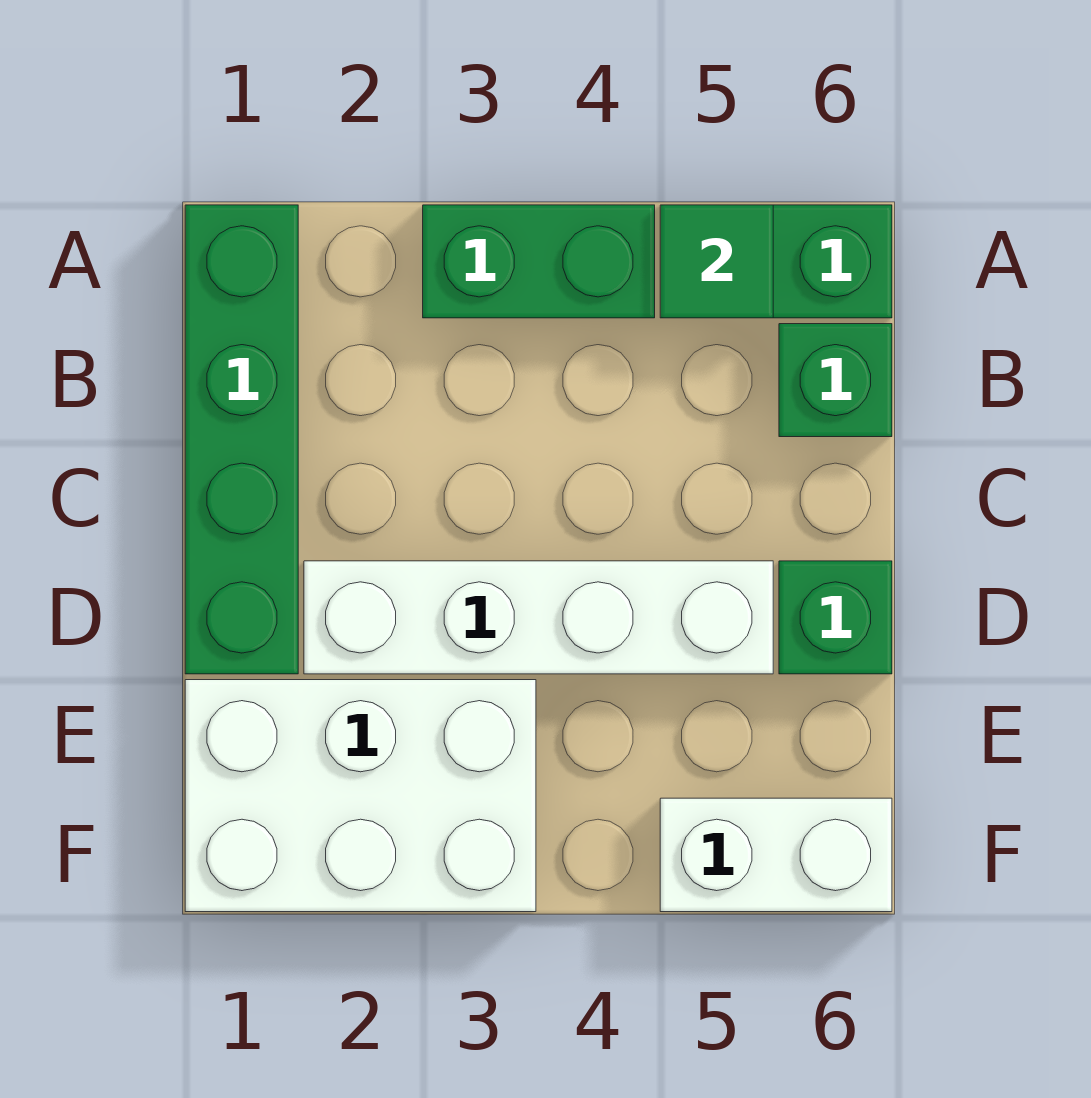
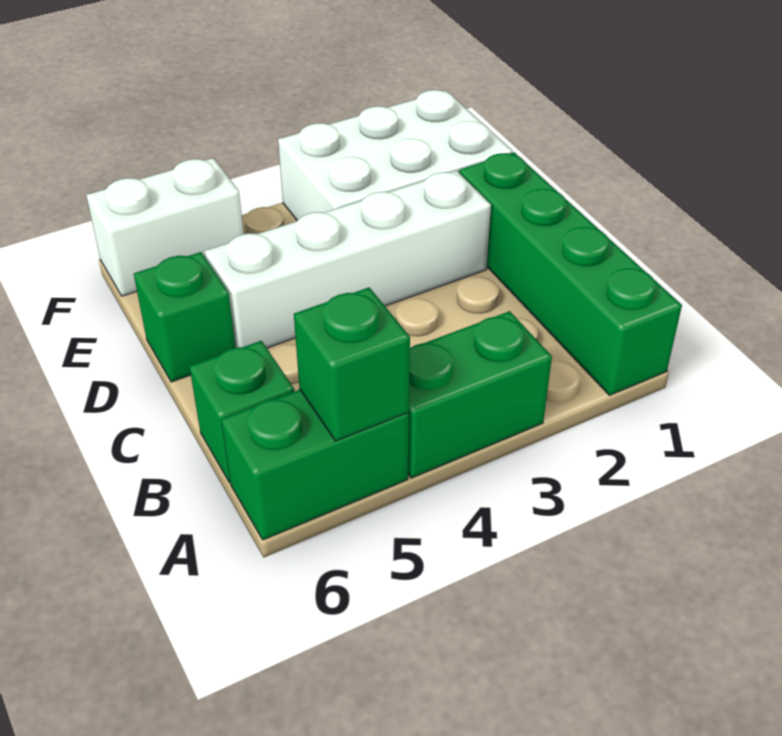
green 1x1 tile [660,205,773,318] -> green 1x1 brick [294,287,410,441]

